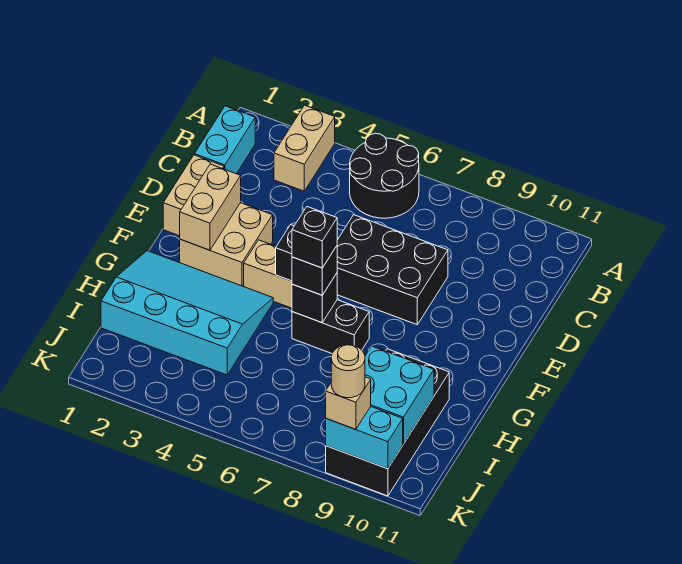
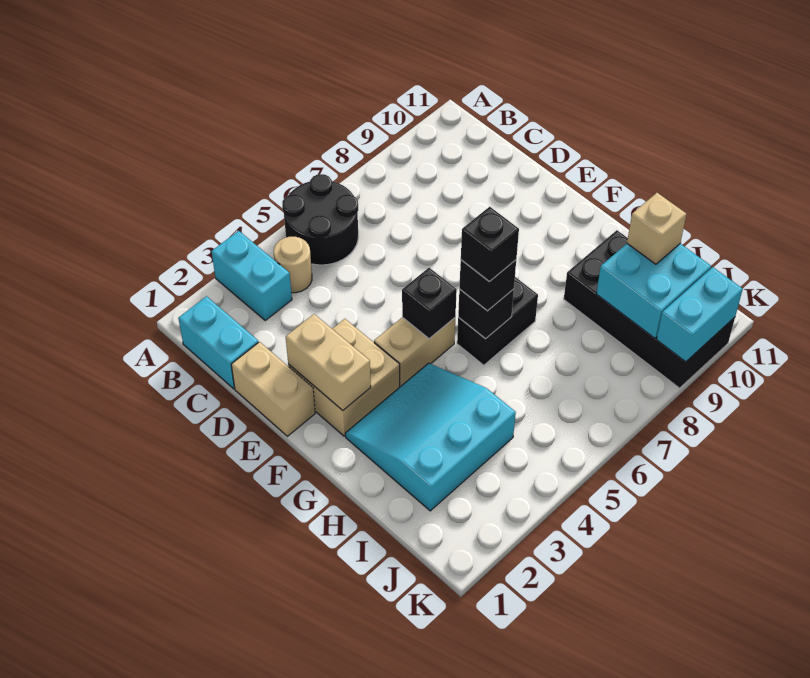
tan 1x2 brick [274,105,335,191] -> cyan 1x2 brick [211,231,292,320]
black 2x3 brick [337,215,448,325] -> none
cyan 3x4 slope [101,251,273,375] -> cyan 3x3 slope [345,363,516,511]
tan 1x1 brick [326,377,371,429] -> tan 1x1 brick moved to [627,193,686,264]
tan 1x1 round brick [331,345,365,398] -> tan 1x1 round brick moved to [274,237,312,293]

